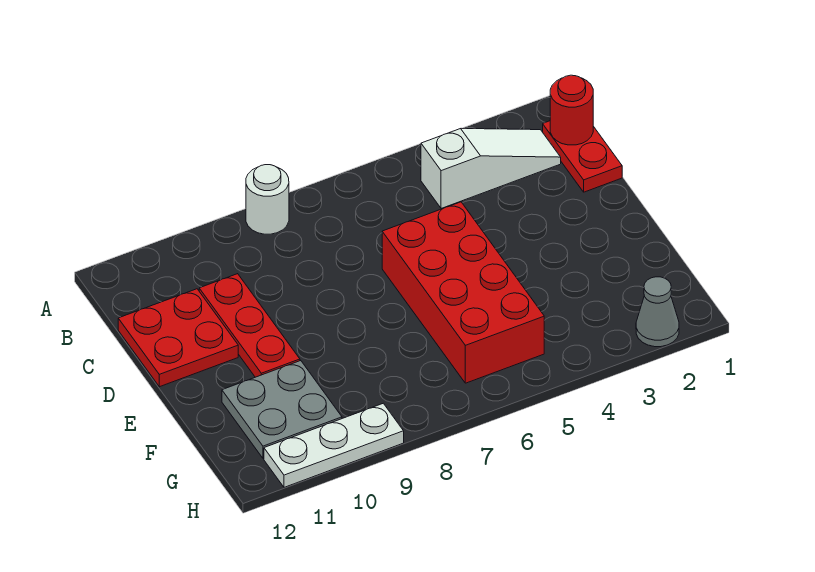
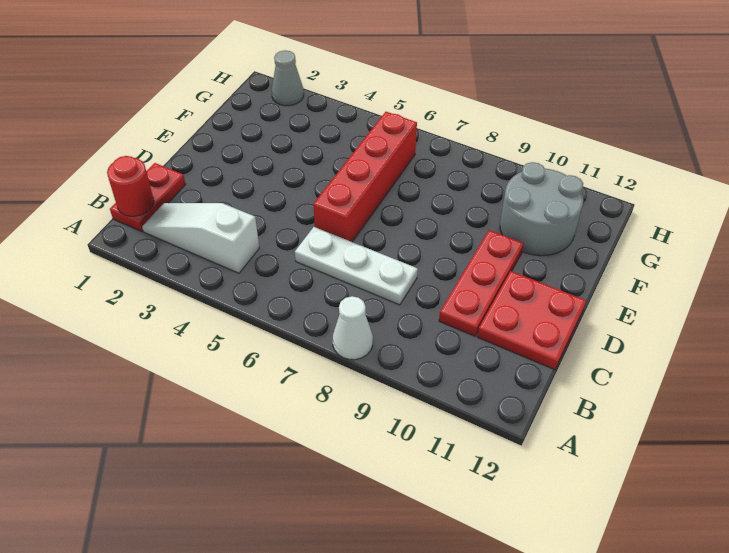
white 1x1 round brick [246,165,289,234] -> white 1x1 cone [333,296,373,360]
red 2x4 brick [382,202,544,383] -> red 1x4 brick [313,112,417,242]
grey 2x2 plate [222,361,342,458] -> grey 2x2 round brick [500,162,583,256]
white 1x3 plate [264,403,404,487] -> white 1x3 plate moved to [295,227,418,305]

